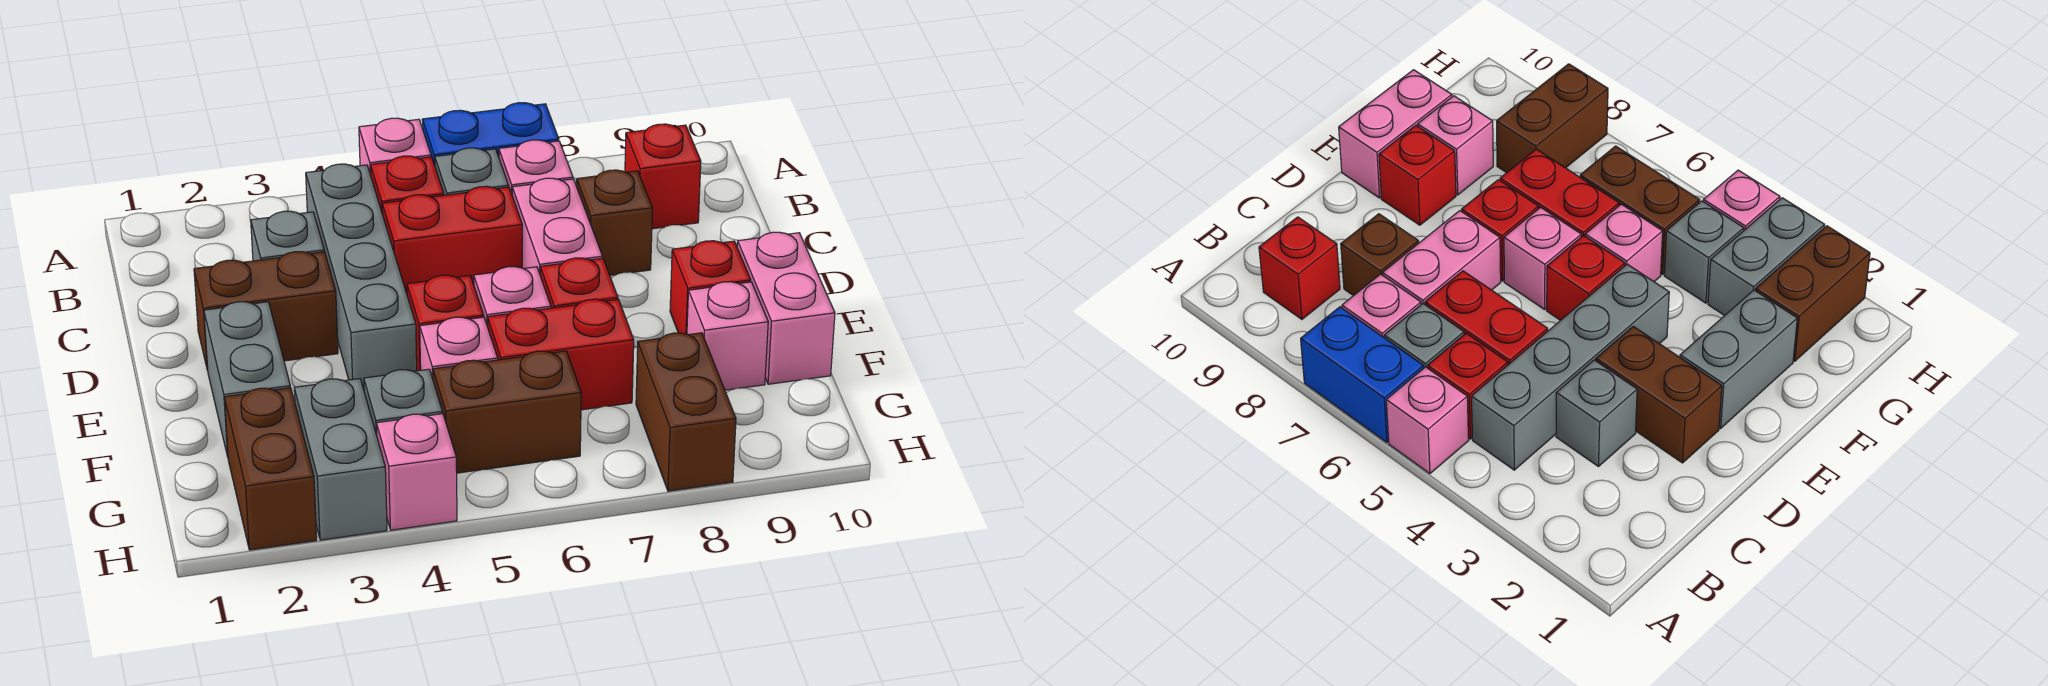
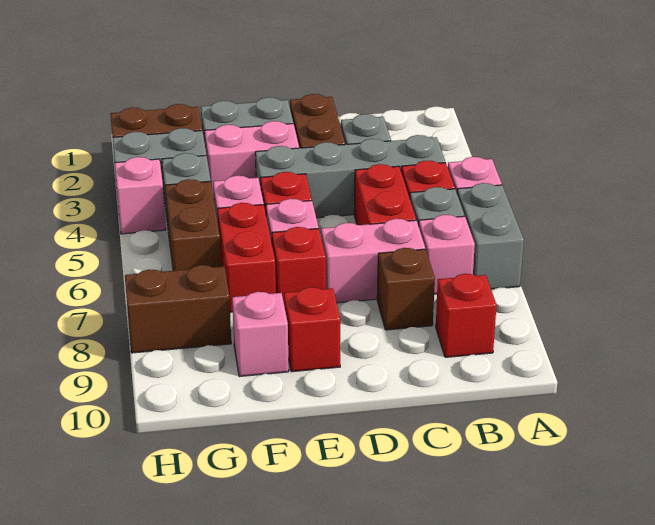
blue 1x2 brick [422,103,559,165] -> grey 1x2 brick [457,183,524,289]
pink 1x2 brick [737,232,835,384] -> pink 1x2 brick moved to [205,121,299,198]

